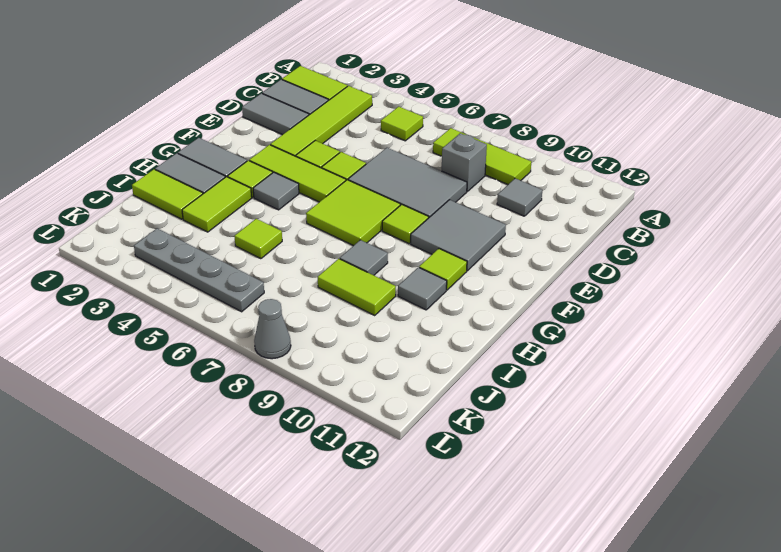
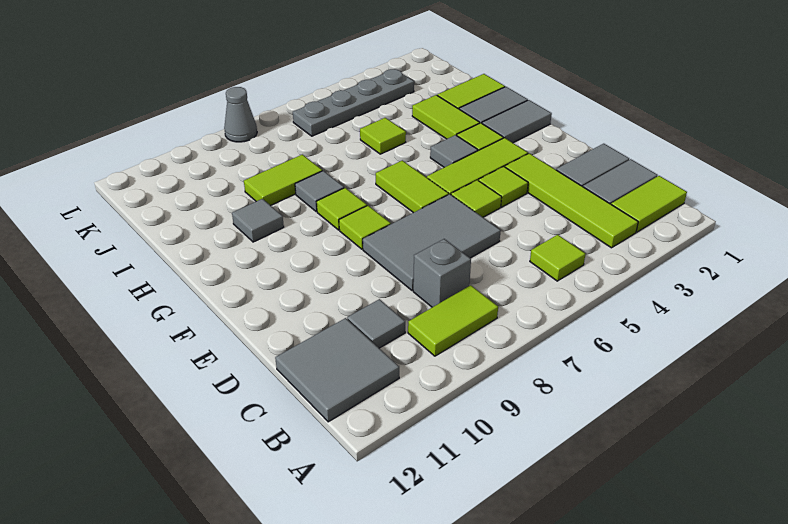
lime 1x3 tile [433,128,531,184] -> lime 1x2 tile [408,285,498,356]
grey 2x2 tile [411,200,506,271] -> grey 2x2 tile moved to [275,318,399,422]
lime 2x2 tile [306,180,400,246] -> lime 1x2 tile [376,160,449,213]
lime 1x1 tile [419,249,467,290] -> lime 1x1 tile moved to [317,188,367,230]

